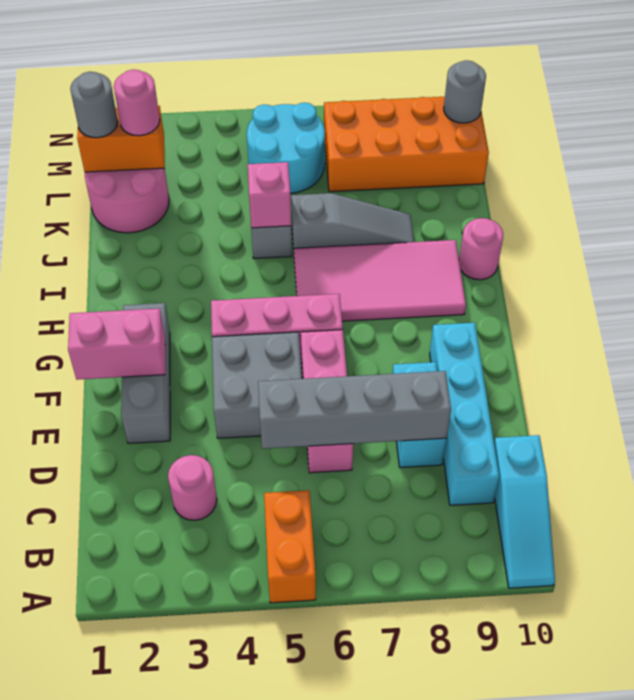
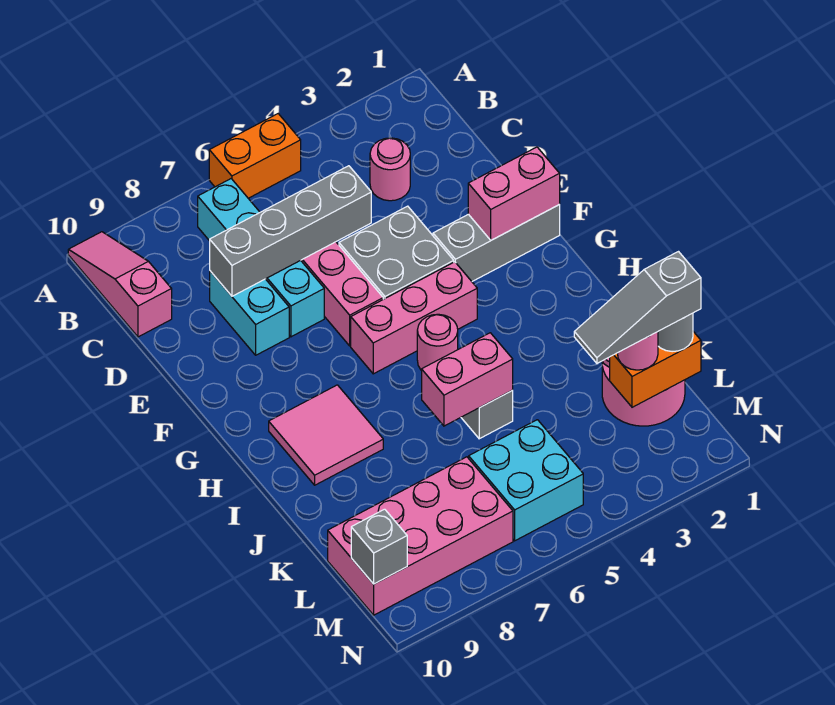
orange 1x2 brick [264,490,316,603] -> orange 1x2 brick turned to [209,114,301,198]
cyan 1x3 slope [494,435,555,588] -> pink 1x3 slope [68,232,172,337]
cyan 1x4 brick [430,323,499,505] -> cyan 1x4 brick moved to [198,179,324,337]
grey 1x3 brick [121,303,170,443] -> grey 1x3 brick turned to [433,205,560,281]
pink 2x4 tile [294,240,466,321] -> pink 2x2 tile [269,385,383,485]
pink 1x1 round brick [459,218,503,280] -> pink 1x1 round brick moved to [417,314,458,371]
pink 1x1 brick [248,162,291,228] -> pink 1x2 brick [422,333,513,426]
grey 1x3 slope [291,193,414,249] -> grey 1x3 slope moved to [574,252,701,363]
cyan 2x2 round brick [247,103,325,194] -> cyan 2x2 brick [469,420,583,541]
orange 2x4 brick [324,97,489,192] -> pink 2x4 brick [328,457,513,615]
grey 1x1 round brick [444,60,486,123] -> grey 1x1 brick [351,509,407,584]

